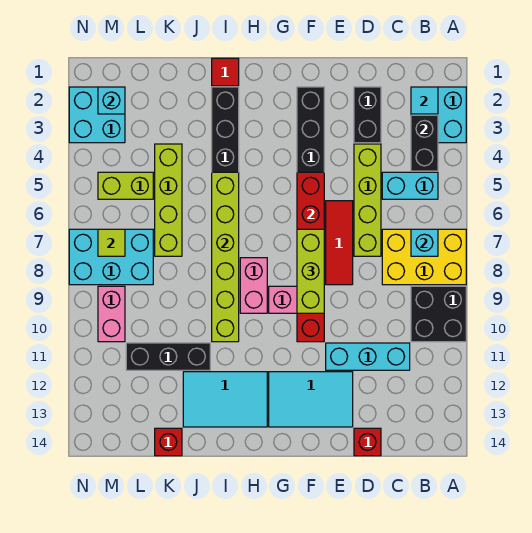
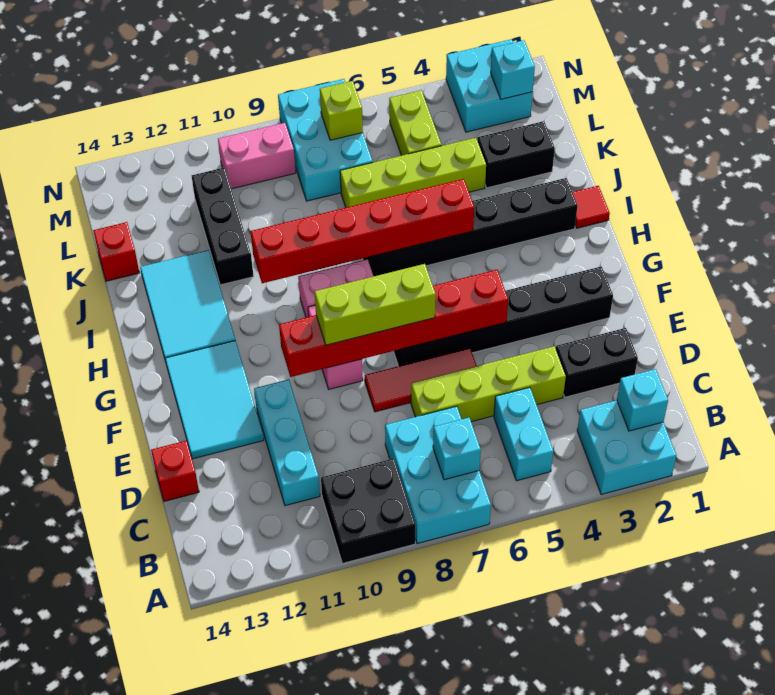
yellow 2x3 brick [382,229,466,285] -> cyan 2x3 brick [385,406,491,544]
cyan 1x1 tile [411,87,438,114] -> cyan 1x1 brick [617,369,668,431]
black 1x2 brick [411,115,438,171] -> black 1x2 brick moved to [478,121,555,188]
lime 1x6 brick [212,172,239,342] -> red 1x6 brick [250,179,474,283]
lime 1x1 tile [98,229,125,256] -> lime 1x1 brick [320,81,363,140]

